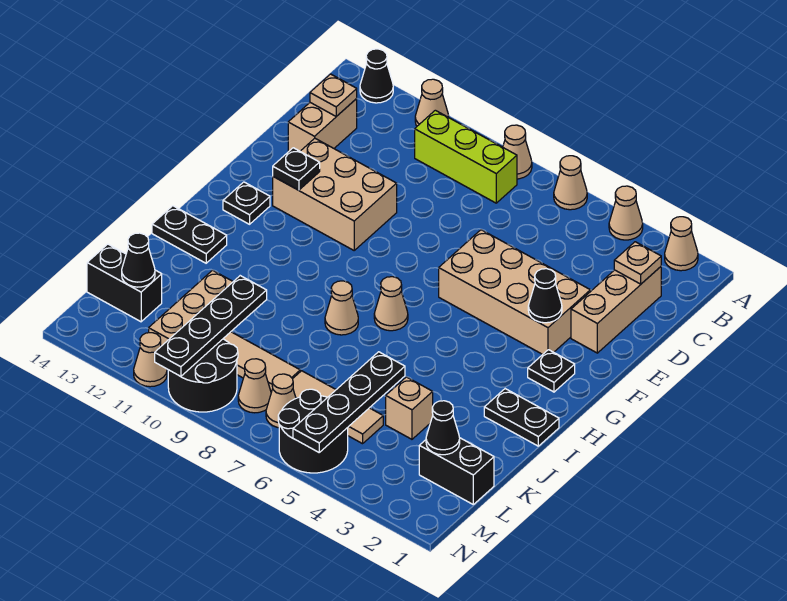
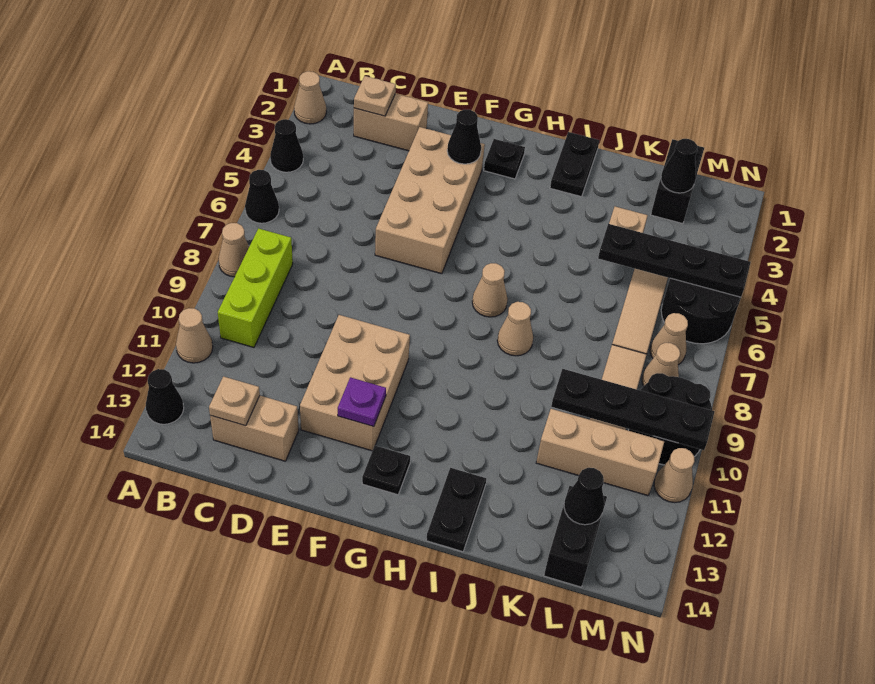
tan 1x1 cone [609,186,643,240] -> black 1x1 cone [270,119,303,172]
tan 1x1 cone [554,156,587,210] -> black 1x1 cone [245,170,279,223]
tan 1x3 brick [571,267,661,353] -> tan 1x2 brick [354,94,428,151]
black 1x1 plate [273,148,320,190] -> purple 1x1 plate [338,377,386,427]

